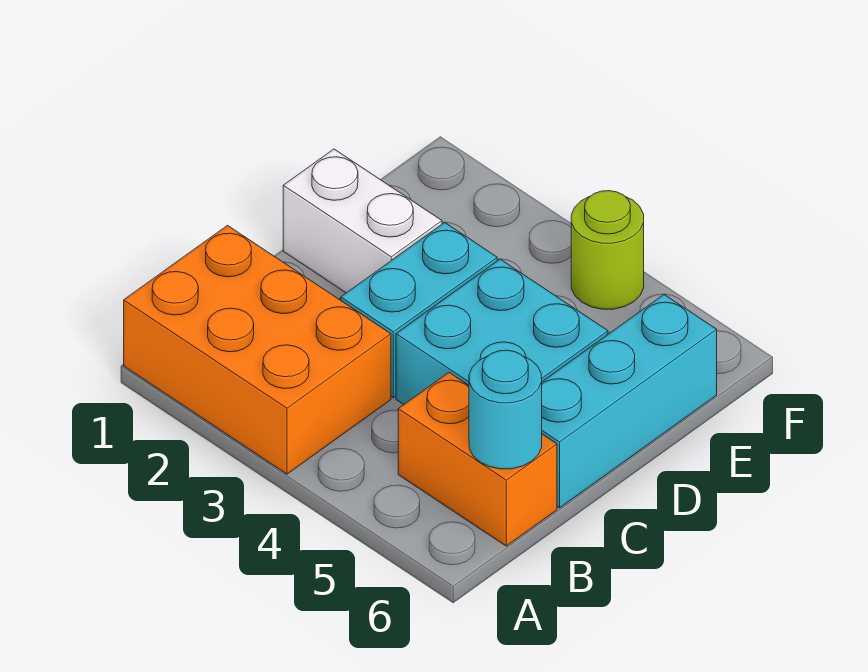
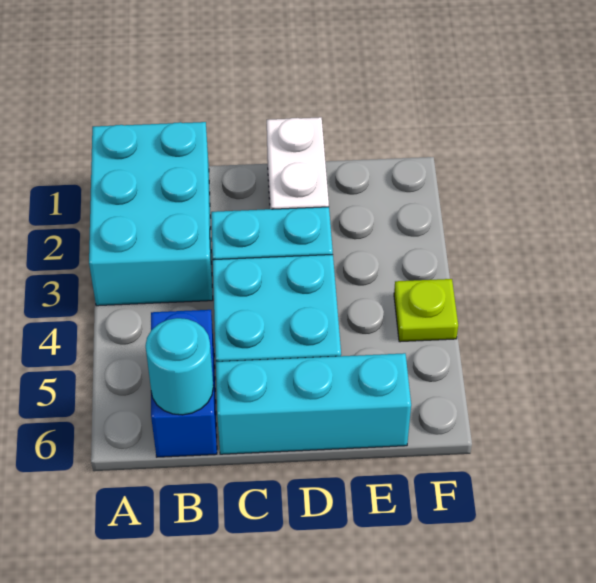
orange 2x3 brick [124,226,391,474] -> cyan 2x3 brick [89,122,213,306]
orange 1x2 brick [398,373,557,546] -> blue 1x2 brick [151,310,217,457]
lime 1x1 round brick [571,191,644,309] -> lime 1x1 plate [394,279,458,342]

